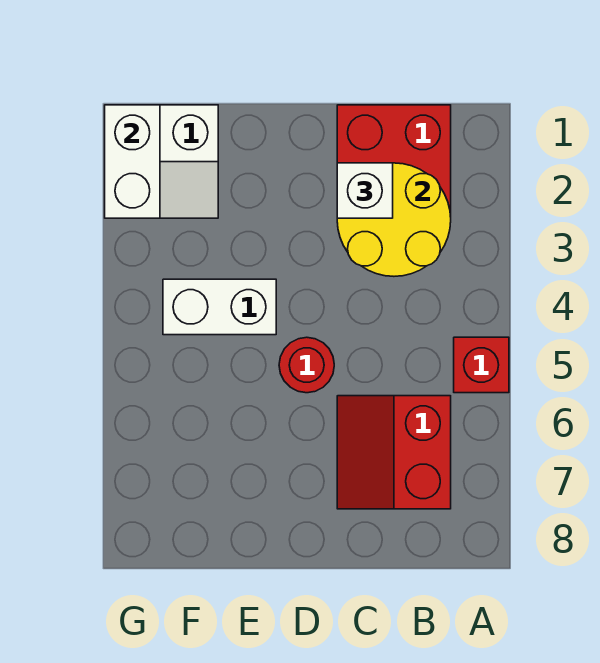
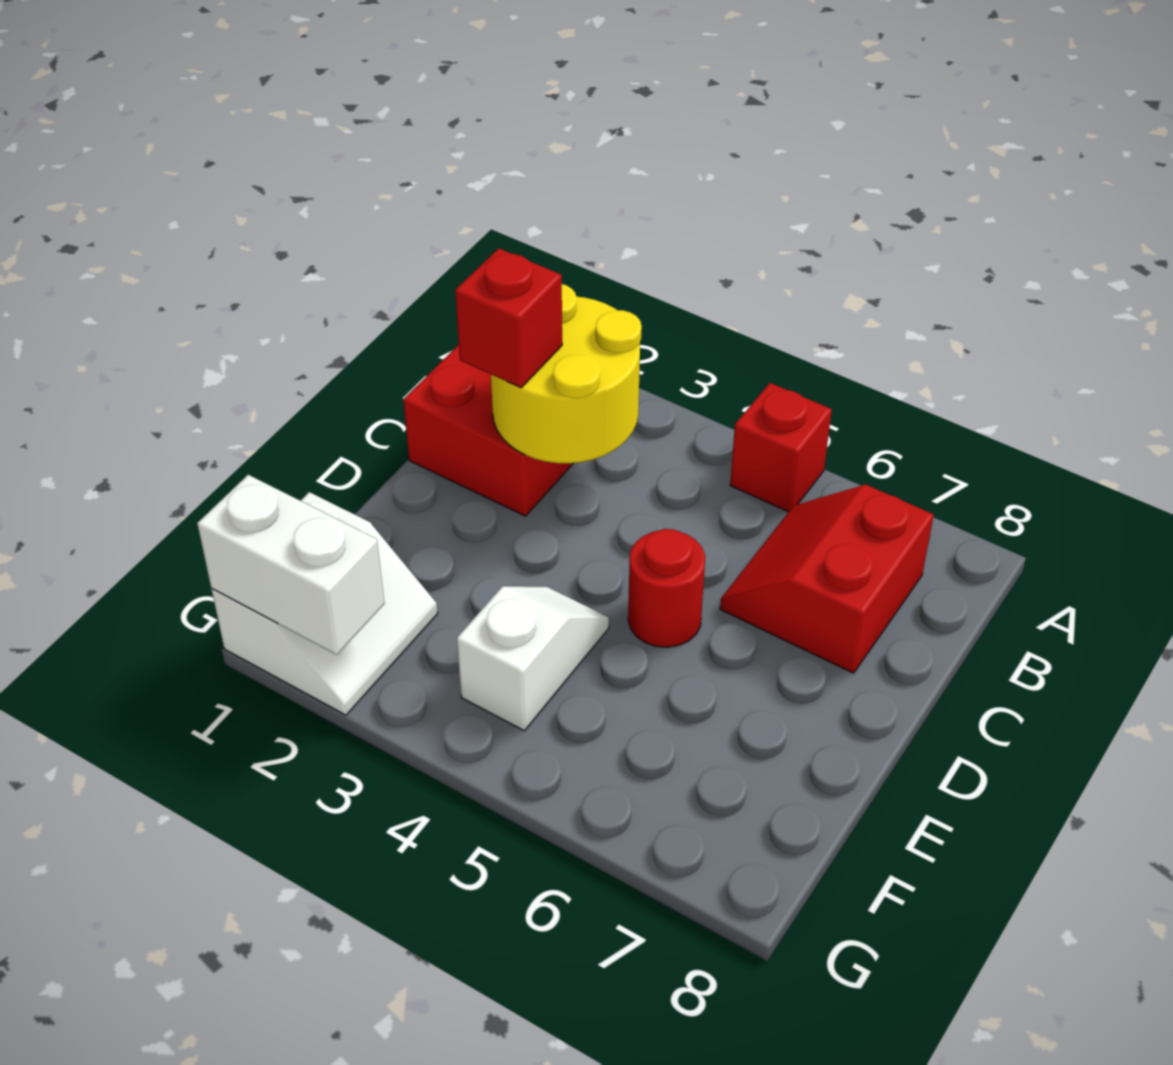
red 2x2 slope [337,396,451,509] -> red 2x2 slope turned to [720,485,934,673]
white 1x1 brick [337,163,393,218] -> red 1x1 brick [455,248,562,388]
white 1x2 brick [163,279,276,335] -> white 1x2 slope [457,586,609,731]

